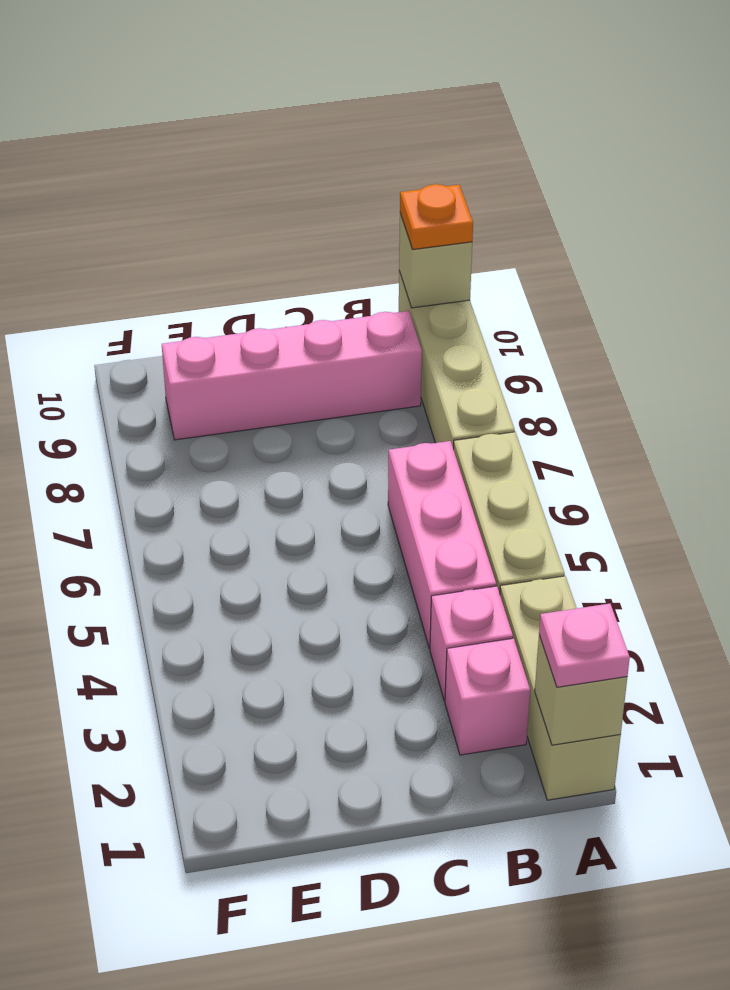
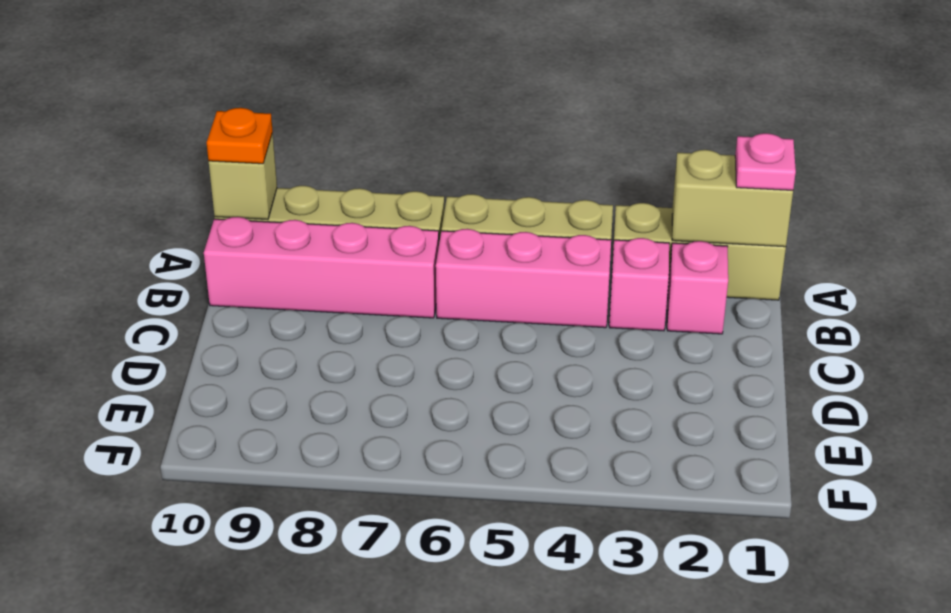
tan 1x1 brick [535,635,627,745] -> tan 1x2 brick [672,150,793,247]
pink 1x4 brick [162,311,422,440] -> pink 1x4 brick turned to [204,217,439,318]

